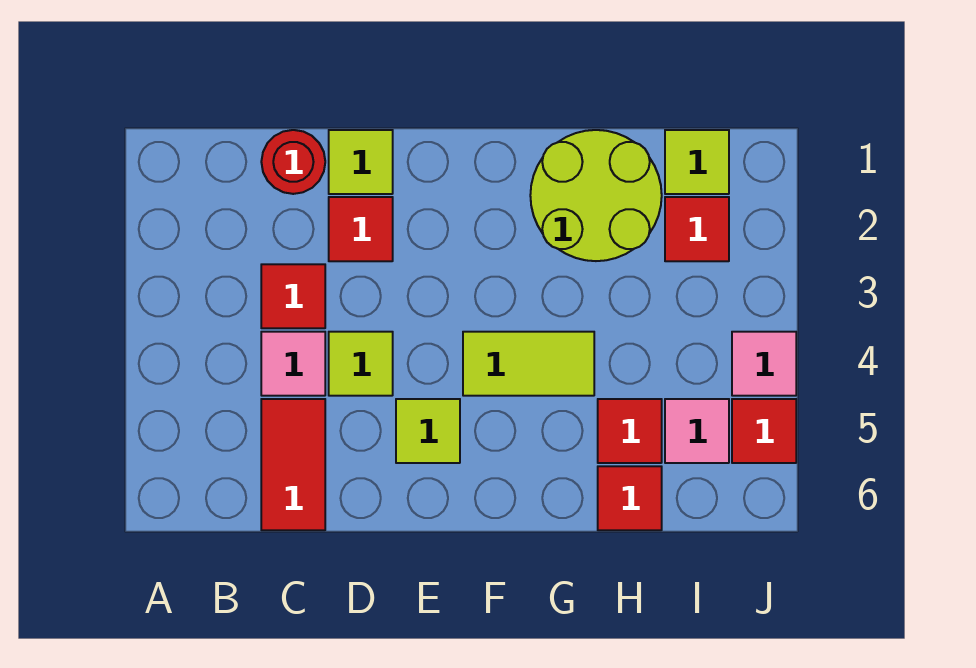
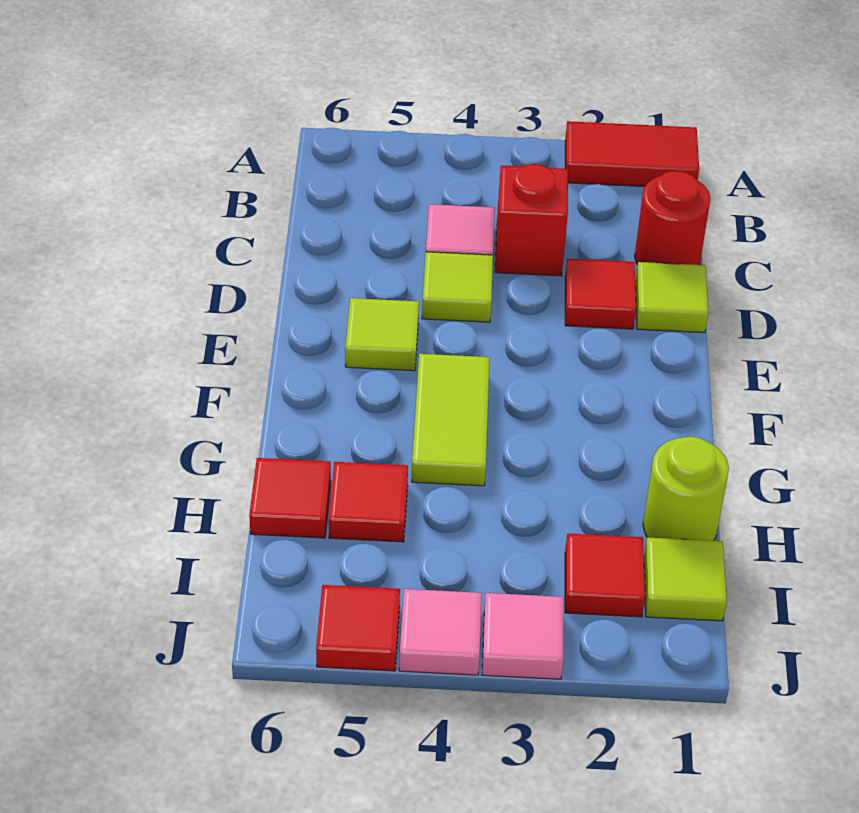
red 1x1 tile [261,264,325,328] -> red 1x1 brick [495,164,568,276]
red 1x2 tile [261,399,325,530] -> red 1x2 tile moved to [565,121,699,187]
lime 2x2 round brick [530,130,662,261] -> lime 1x1 round brick [643,437,729,541]
pink 1x1 tile [665,399,729,463] -> pink 1x1 tile moved to [482,593,563,679]

